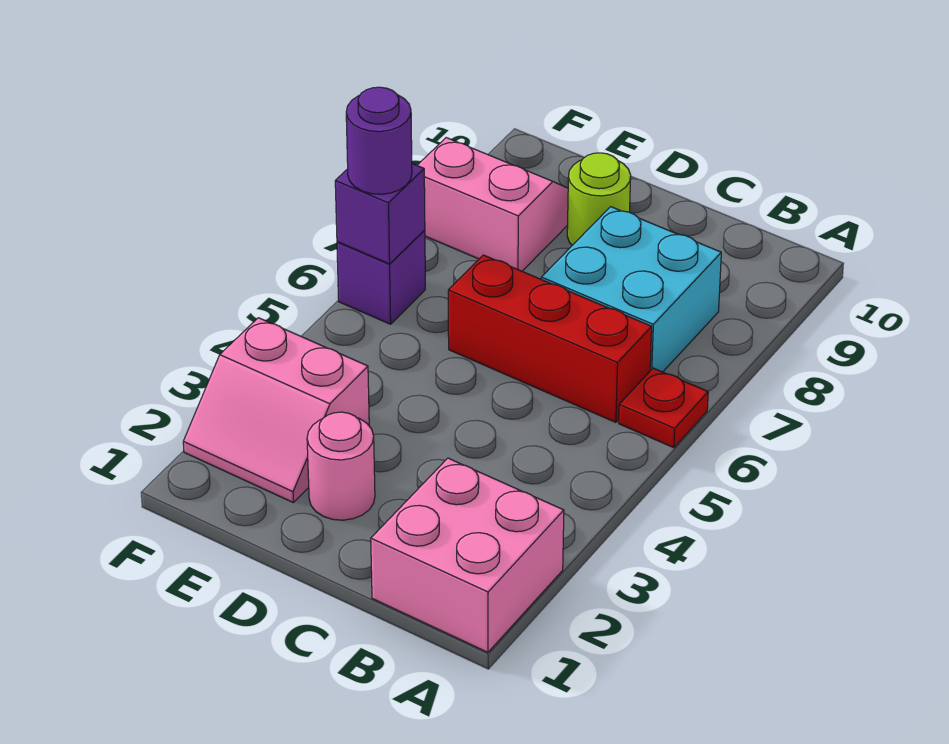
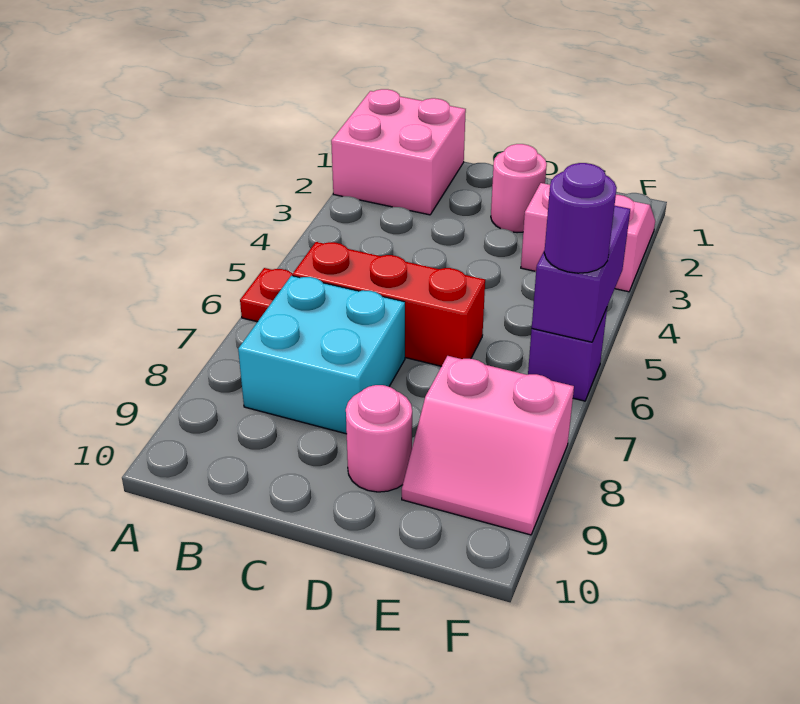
lime 1x1 round brick [567,153,631,245] -> pink 1x1 round brick [346,385,412,492]
purple 1x1 brick [335,164,425,264] -> purple 1x2 brick [532,206,630,342]

